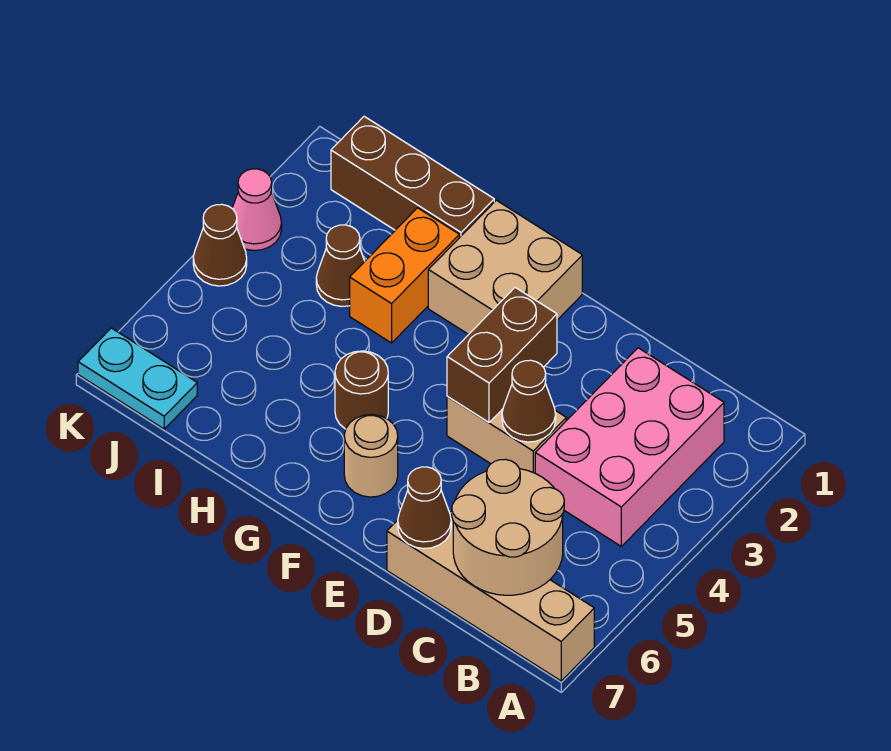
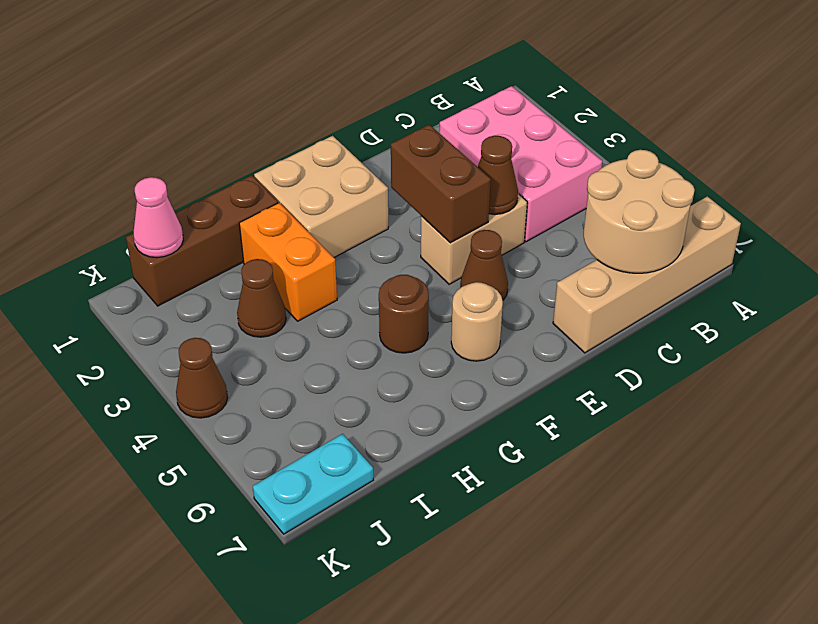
brown 1x1 cone [398,467,451,549] -> brown 1x1 cone moved to [460,230,508,300]
pink 1x1 cone [232,169,282,251] -> pink 1x1 cone moved to [133,177,183,258]

